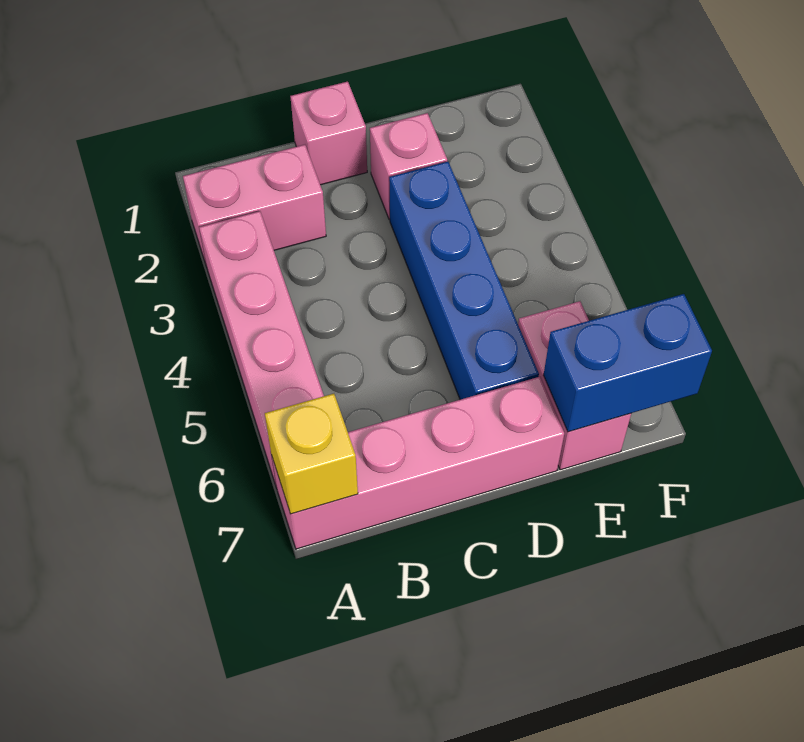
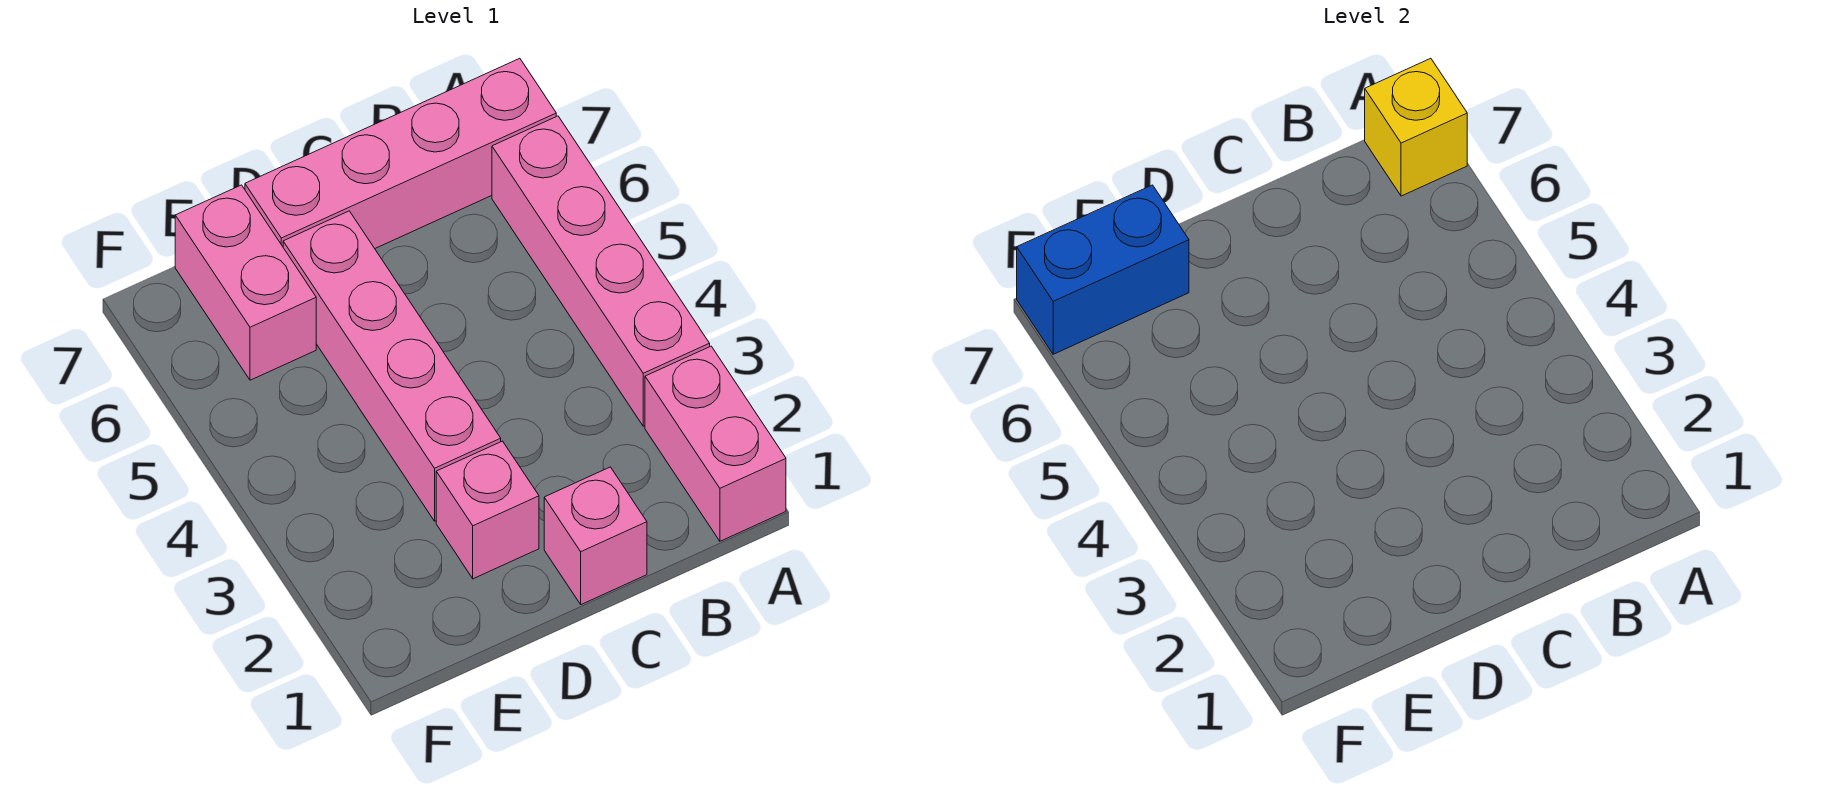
pink 1x2 brick [183,145,326,267] -> pink 1x2 brick turned to [645,346,786,541]
blue 1x4 brick [389,162,539,400] -> pink 1x4 brick [283,211,501,521]

